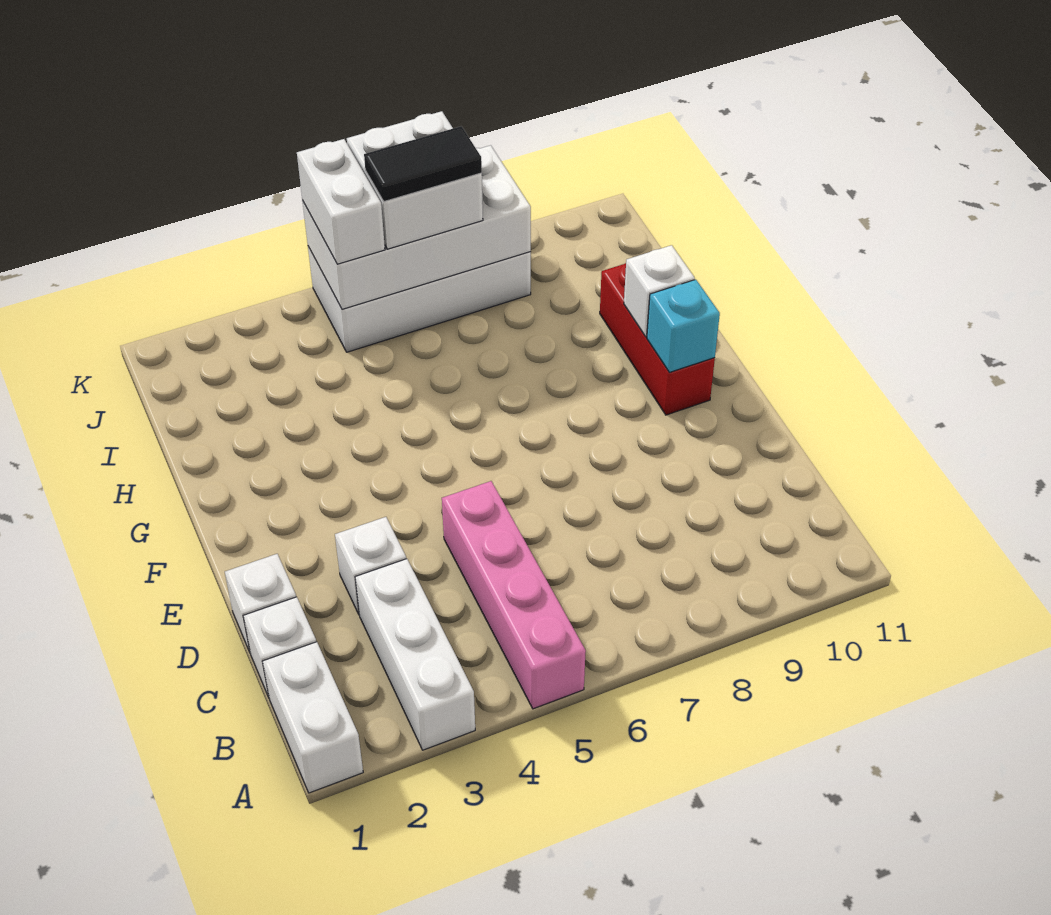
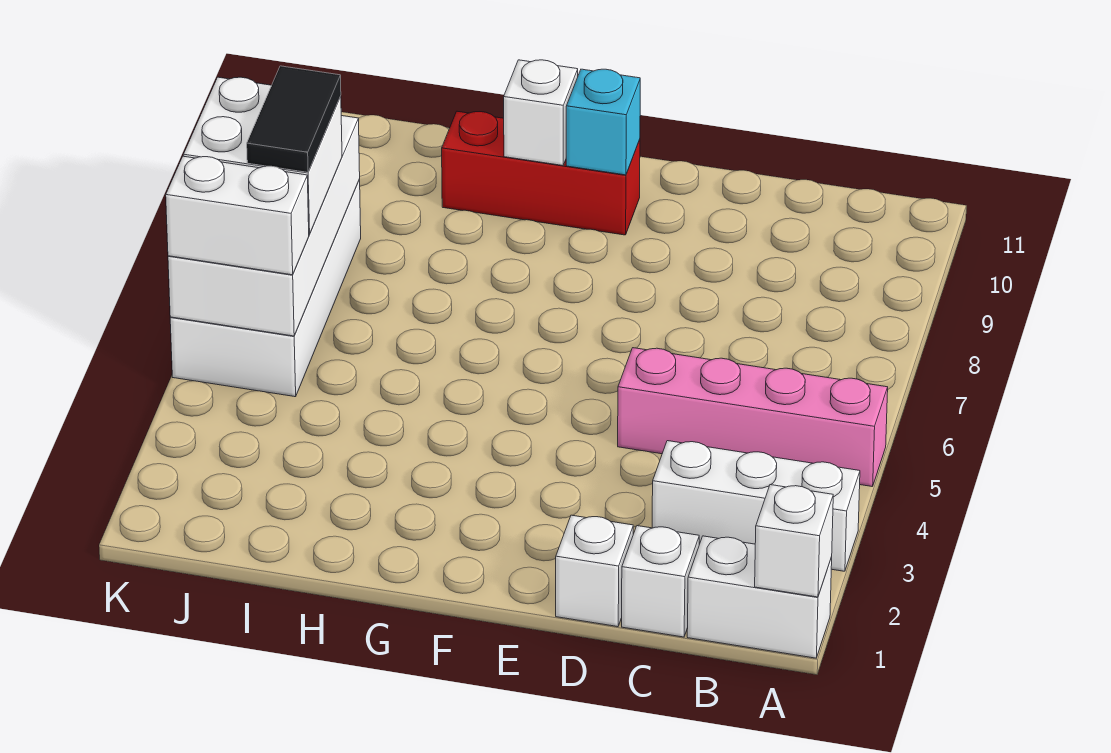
white 1x1 brick [335,517,406,614] -> white 1x1 brick moved to [755,485,833,597]

